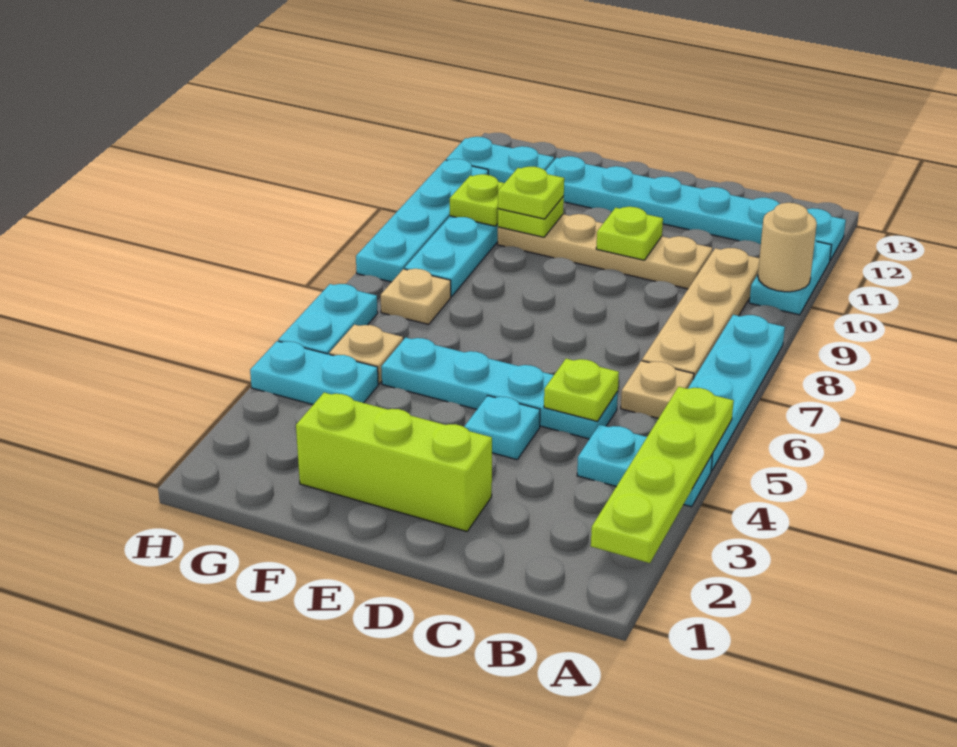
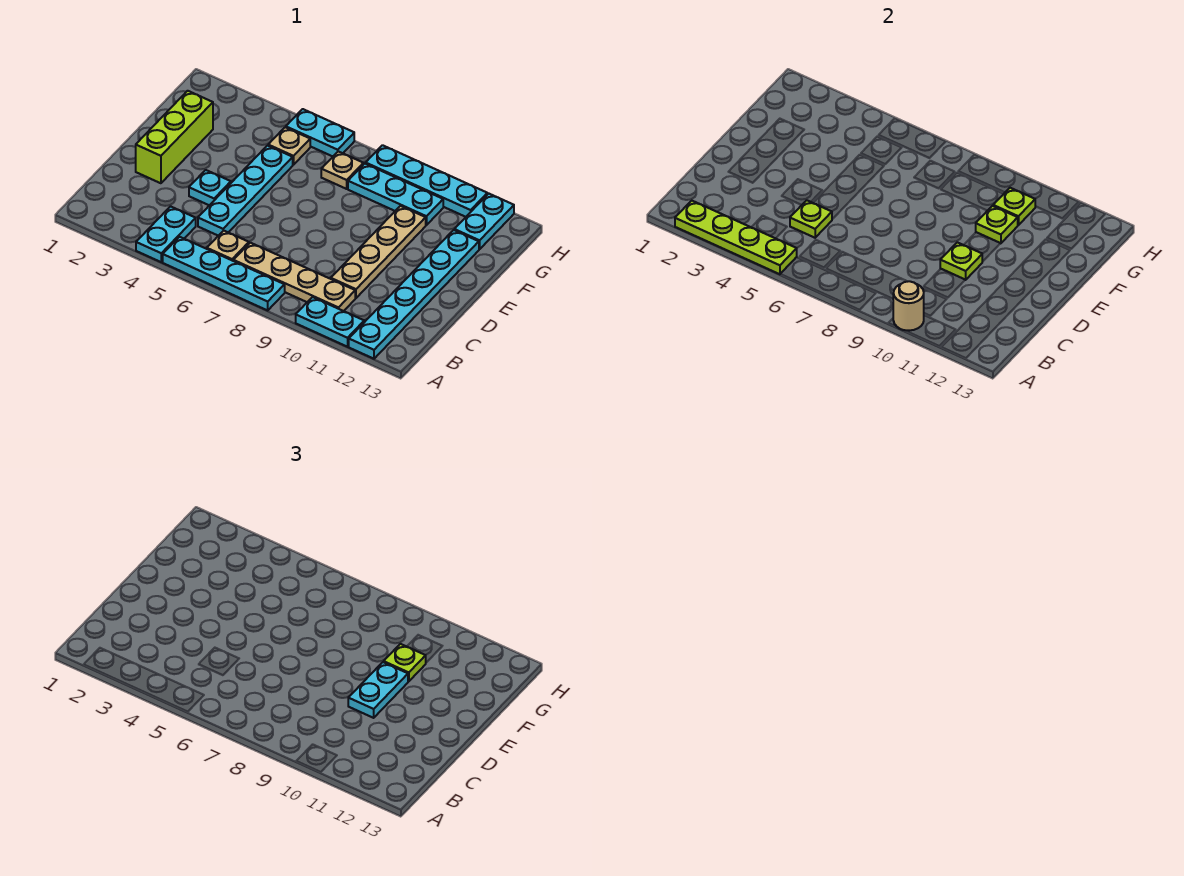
cyan 1x2 plate [250,341,378,405] -> cyan 1x2 plate moved to [348,662,408,718]

